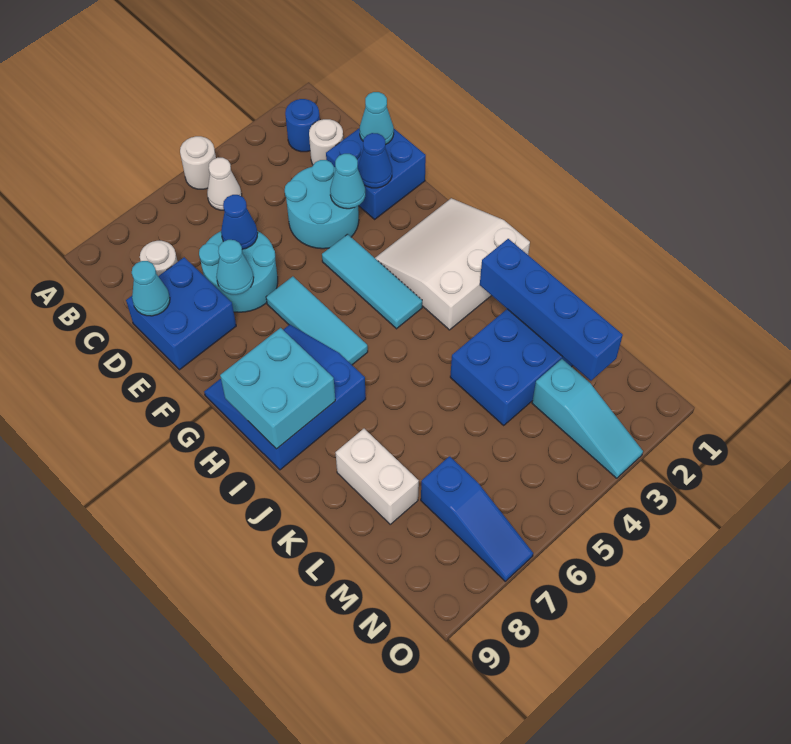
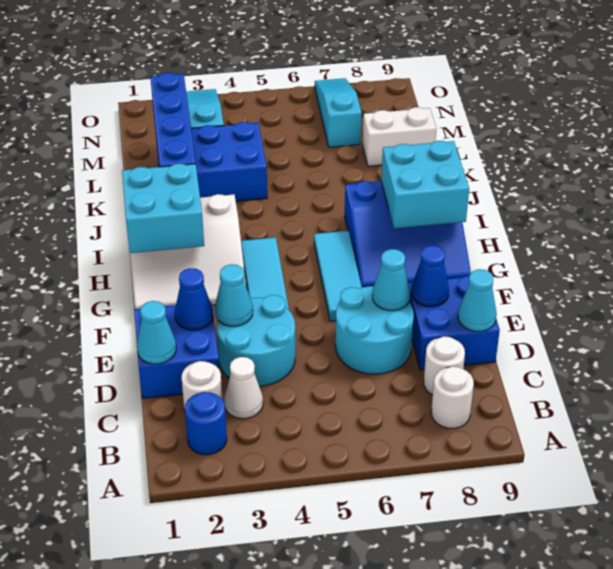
white 1x1 round brick [180,136,216,189] -> white 1x1 round brick moved to [431,366,474,428]
white 1x1 cone [207,158,242,210] -> white 1x1 cone moved to [224,357,263,419]
blue 1x1 cone [221,195,258,249] -> blue 1x1 cone moved to [411,245,449,307]
none -> cyan 2x2 brick [122,164,204,253]
white 1x2 brick [335,429,419,524] -> white 1x2 brick turned to [363,107,436,166]
blue 1x3 slope [421,456,533,581] -> cyan 1x3 slope [315,78,362,147]

